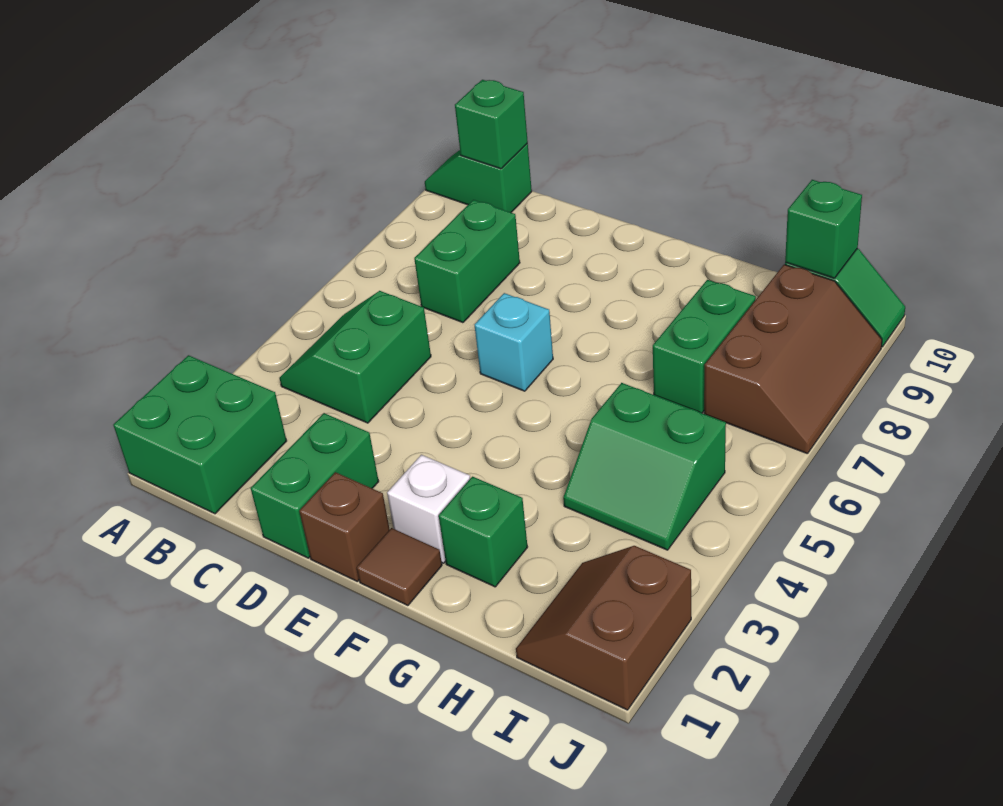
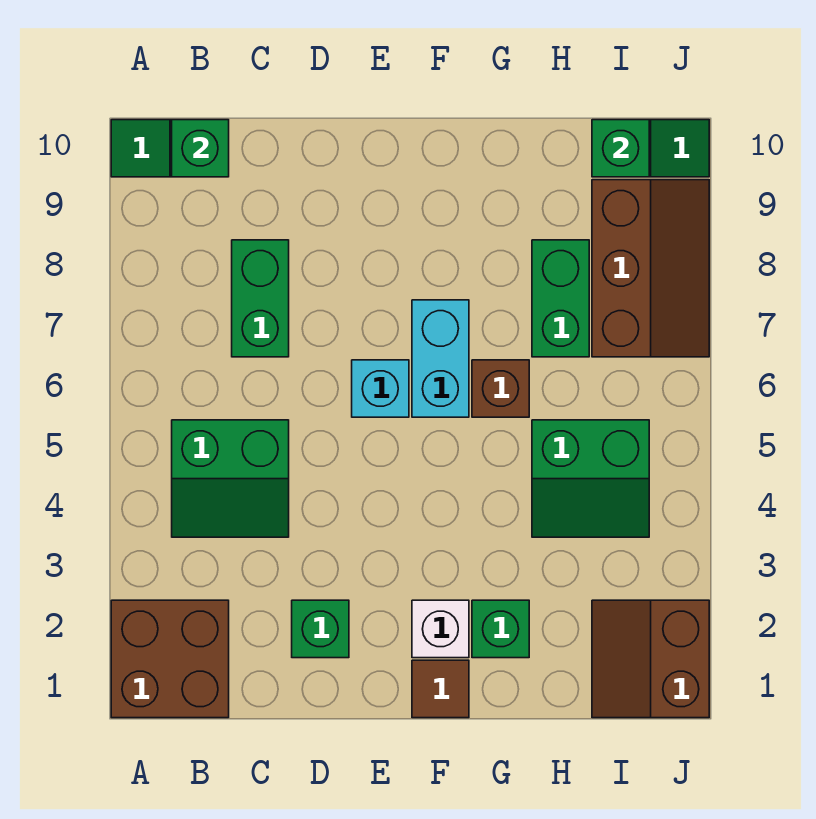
green 2x2 brick [113,355,287,514] -> brown 2x2 brick [111,600,229,718]
green 2x2 slope [279,291,431,423] -> green 2x2 slope turned to [172,420,289,537]
green 1x2 brick [251,413,379,558] -> green 1x1 brick [292,600,349,658]
brown 1x1 brick [299,472,390,581] -> brown 1x1 brick moved to [472,360,529,417]
none -> cyan 1x2 brick [412,300,469,417]

